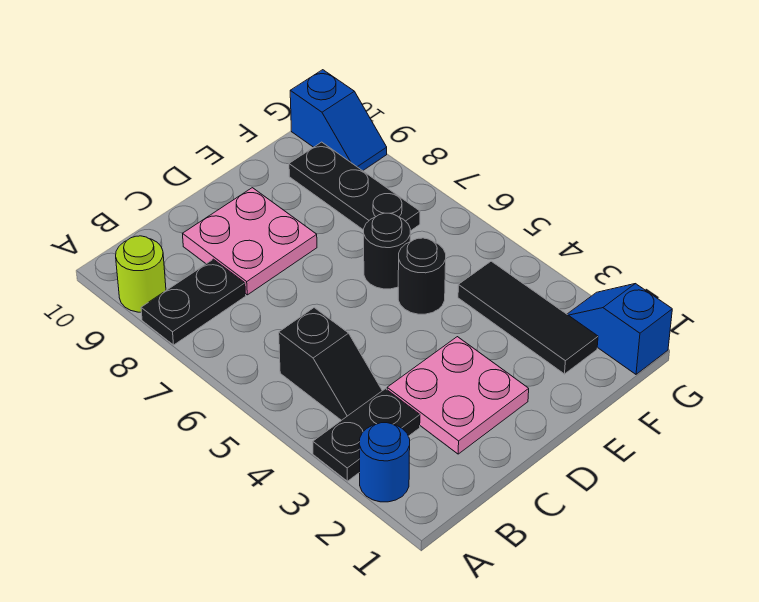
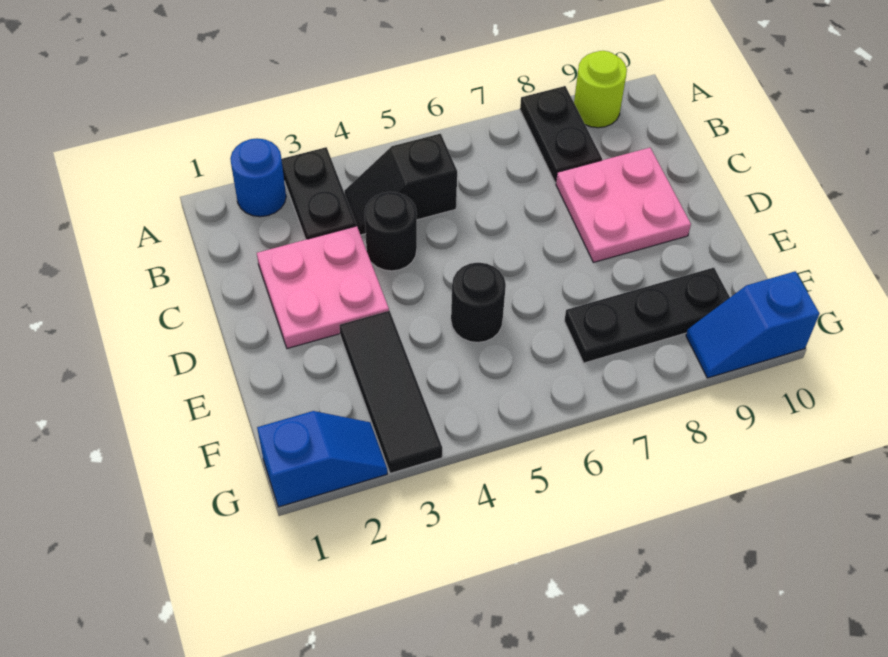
black 1x1 round brick [364,213,410,289] -> black 1x1 round brick moved to [365,192,417,271]
black 1x3 tile [458,261,598,374] -> black 1x3 tile turned to [340,311,442,473]

